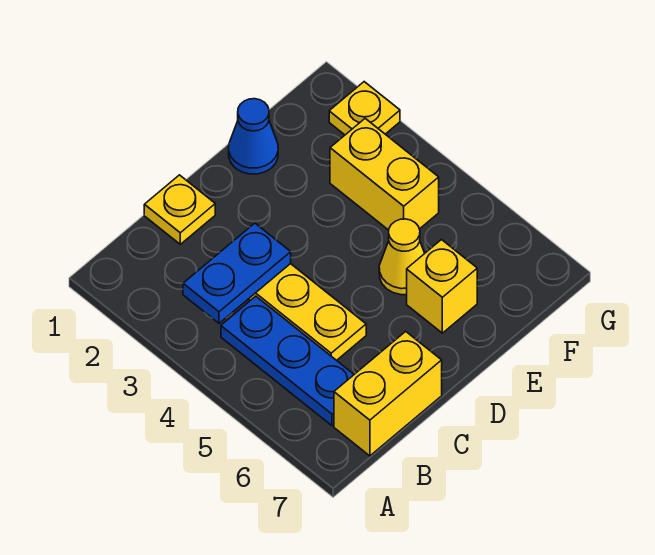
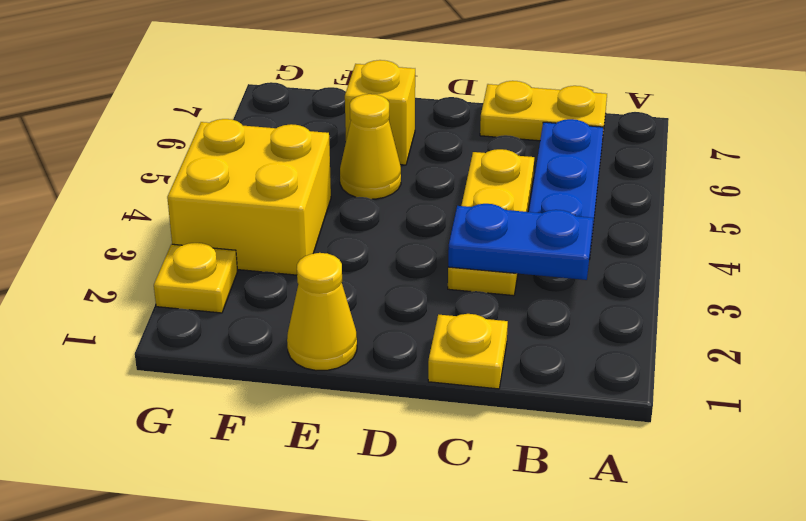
yellow 1x2 brick [334,331,442,456] -> yellow 1x2 plate [480,81,607,141]
blue 1x1 cone [229,99,278,174] -> yellow 1x1 cone [287,253,357,371]
yellow 1x2 brick [330,119,439,230] -> yellow 2x2 brick [167,119,331,275]

